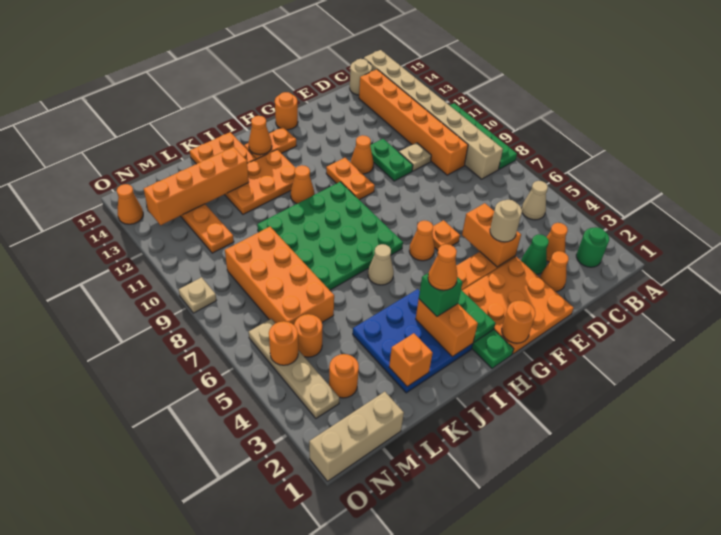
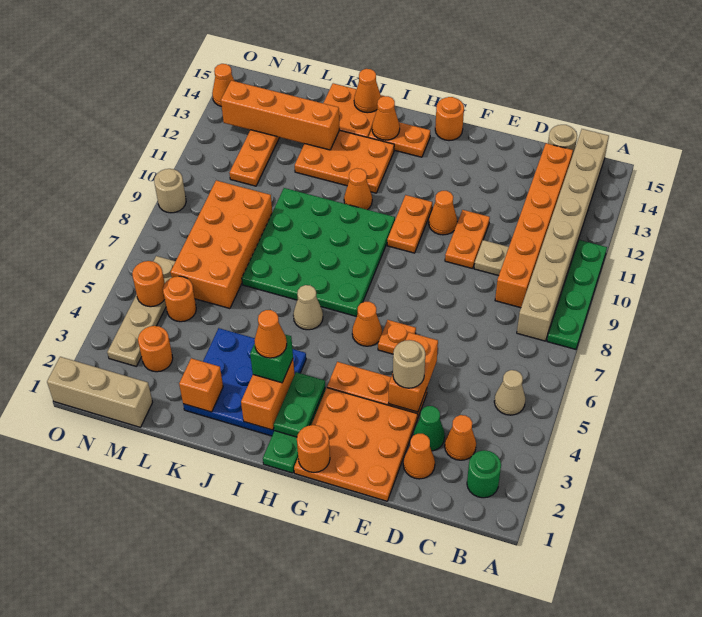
green 1x2 plate [370,139,413,181] -> orange 1x2 plate [445,210,490,269]
none -> orange 1x1 cone [354,69,381,113]
tan 1x1 plate [179,277,217,313] -> tan 1x1 round brick [154,169,186,213]

